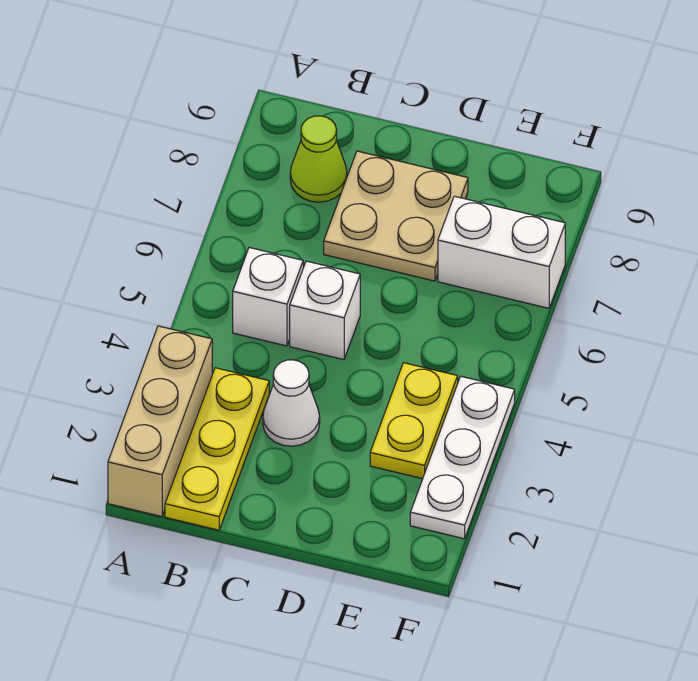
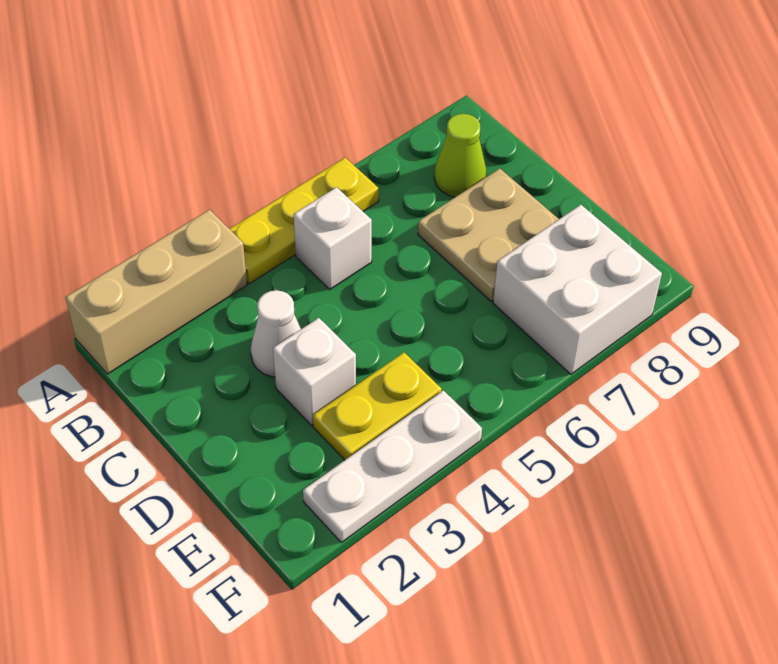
yellow 1x3 plate [165,368,269,530] -> yellow 1x3 plate moved to [230,158,379,284]
white 1x1 brick [290,261,360,360] -> white 1x1 brick moved to [273,318,356,425]
white 1x2 brick [438,196,565,308] -> white 2x2 brick [493,205,662,374]

